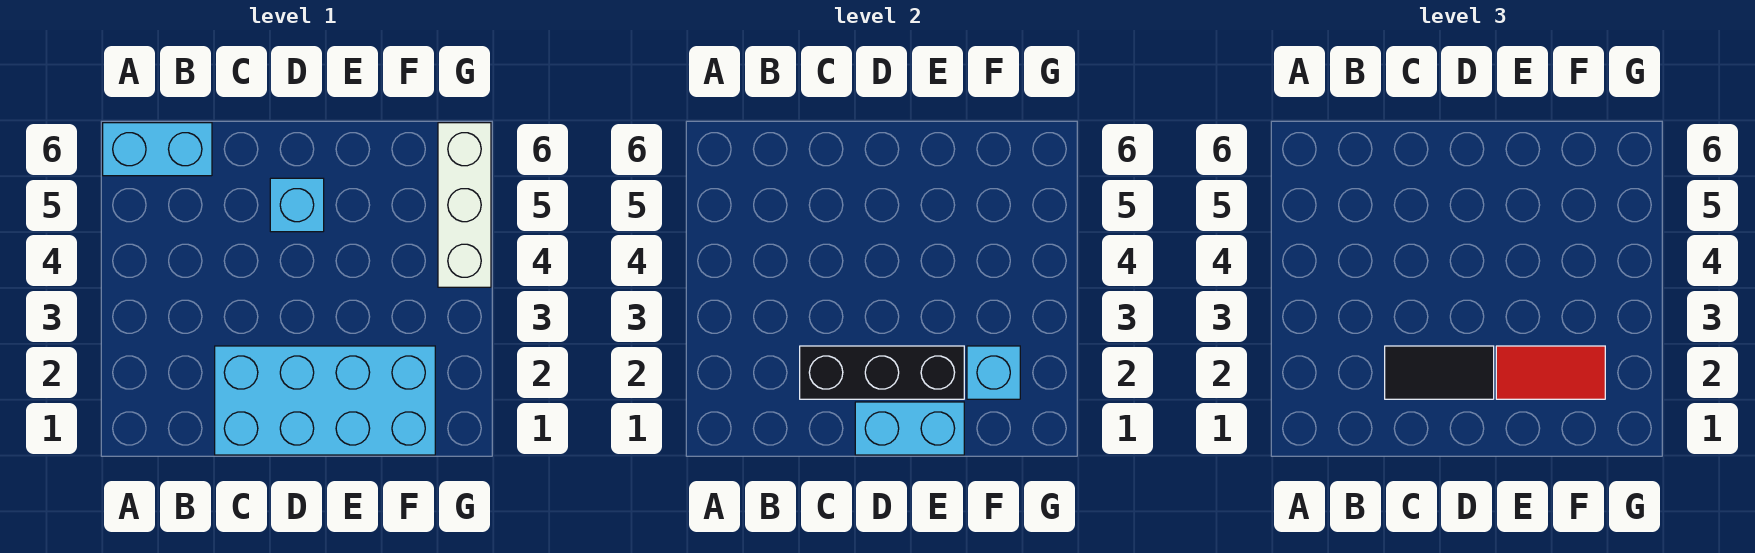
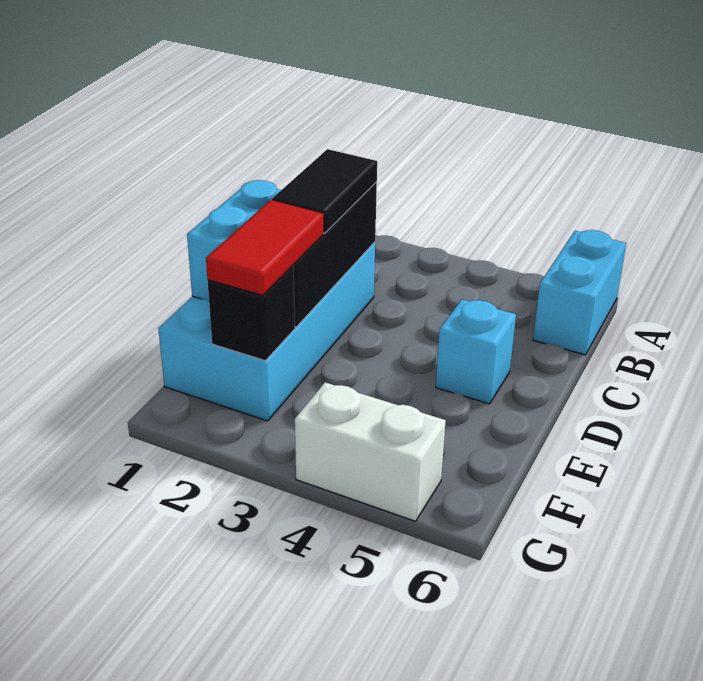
cyan 1x1 brick [967,346,1020,399] -> black 1x1 brick [208,266,295,361]
white 1x3 brick [438,123,491,287] -> white 1x2 brick [295,382,446,521]

